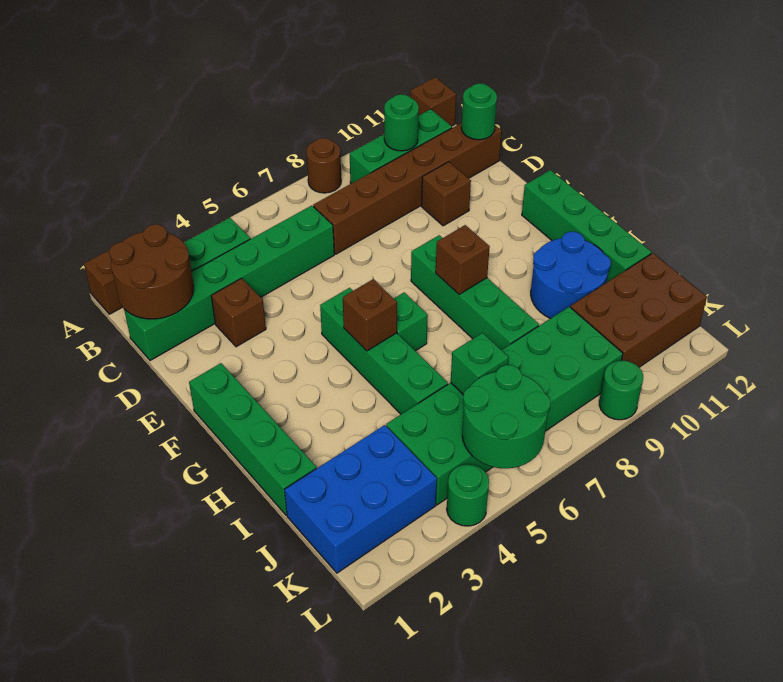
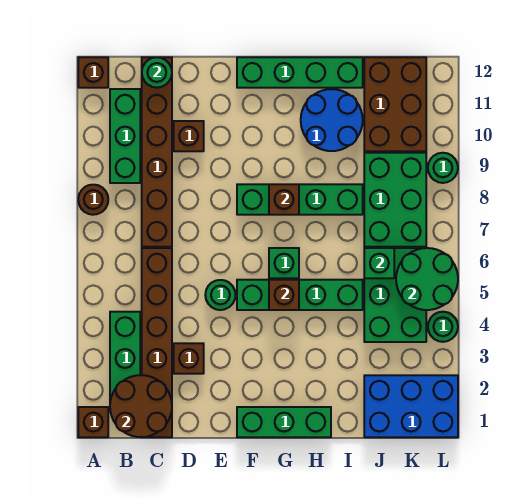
green 1x1 round brick [384,94,419,151] -> green 1x1 round brick moved to [205,280,236,310]
green 1x6 brick [124,205,334,361] -> brown 1x6 brick [142,248,172,437]
green 1x4 brick [189,363,316,515] -> green 1x3 brick [237,407,331,437]
blue 2x3 brick [285,425,437,573] -> blue 2x3 brick turned to [364,375,458,437]

